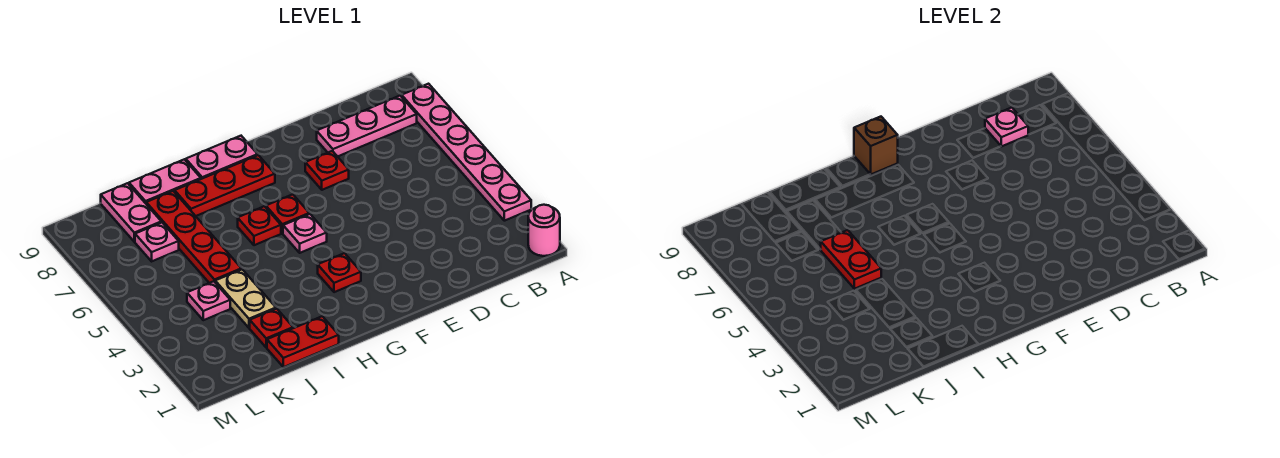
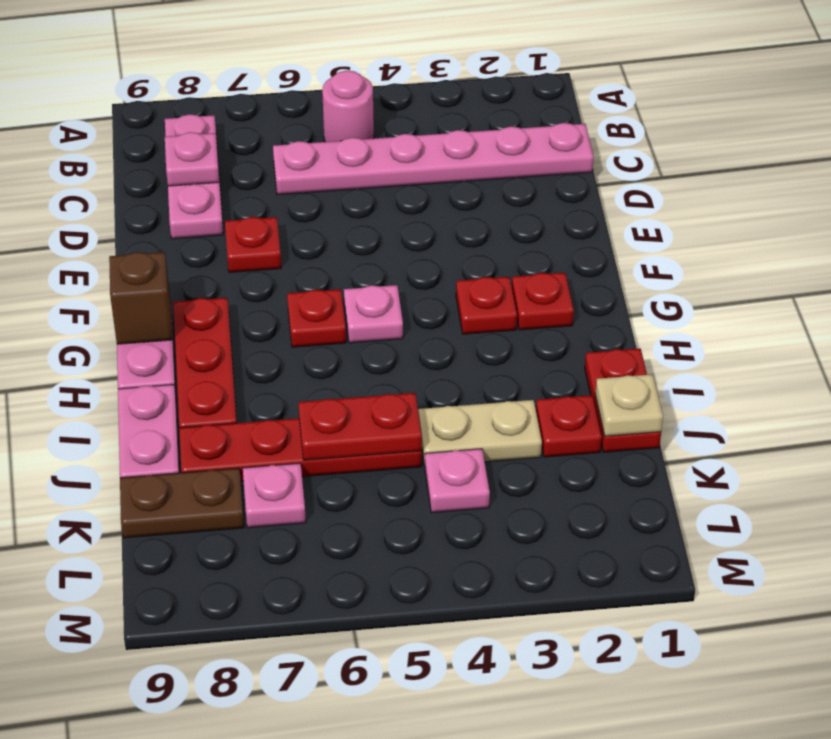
pink 1x1 round brick [528,205,560,256] -> pink 1x1 round brick moved to [322,71,374,142]
pink 1x6 plate [402,84,531,221] -> pink 1x6 plate moved to [273,123,594,195]
red 1x1 plate [238,206,281,245] -> red 1x1 plate moved to [512,273,574,330]
none -> tan 1x1 plate [595,374,663,436]
pink 1x2 plate [101,183,161,242] -> brown 1x2 plate [120,468,244,538]

